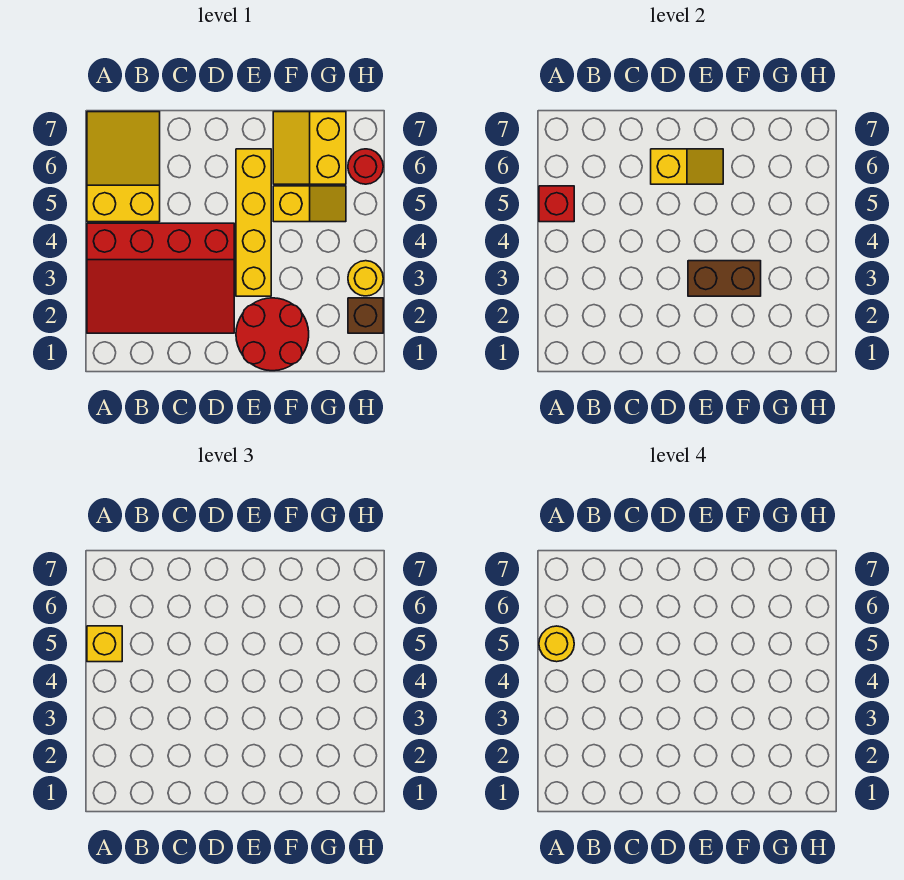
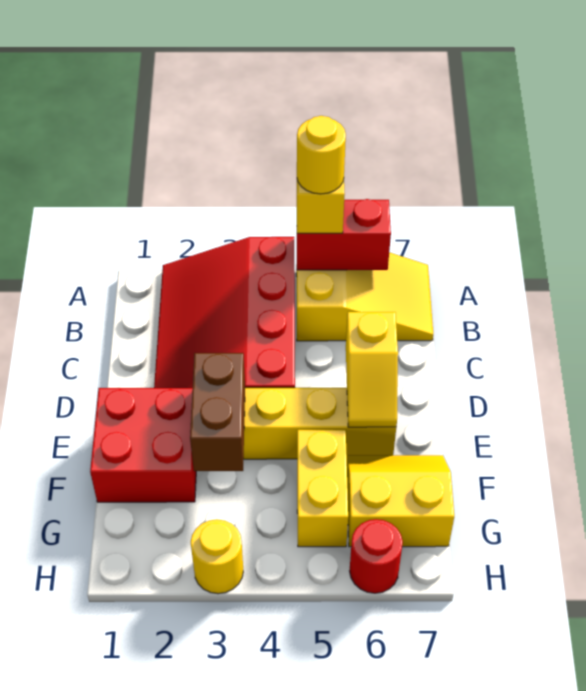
red 1x1 brick [539,186,574,222] -> red 1x2 brick [297,199,391,270]
red 2x2 round brick [236,298,309,371] -> red 2x2 brick [90,388,196,502]
yellow 1x2 slope [273,186,346,222] -> yellow 1x2 brick [297,430,348,547]
brown 1x1 brick [348,298,383,333] -> none

